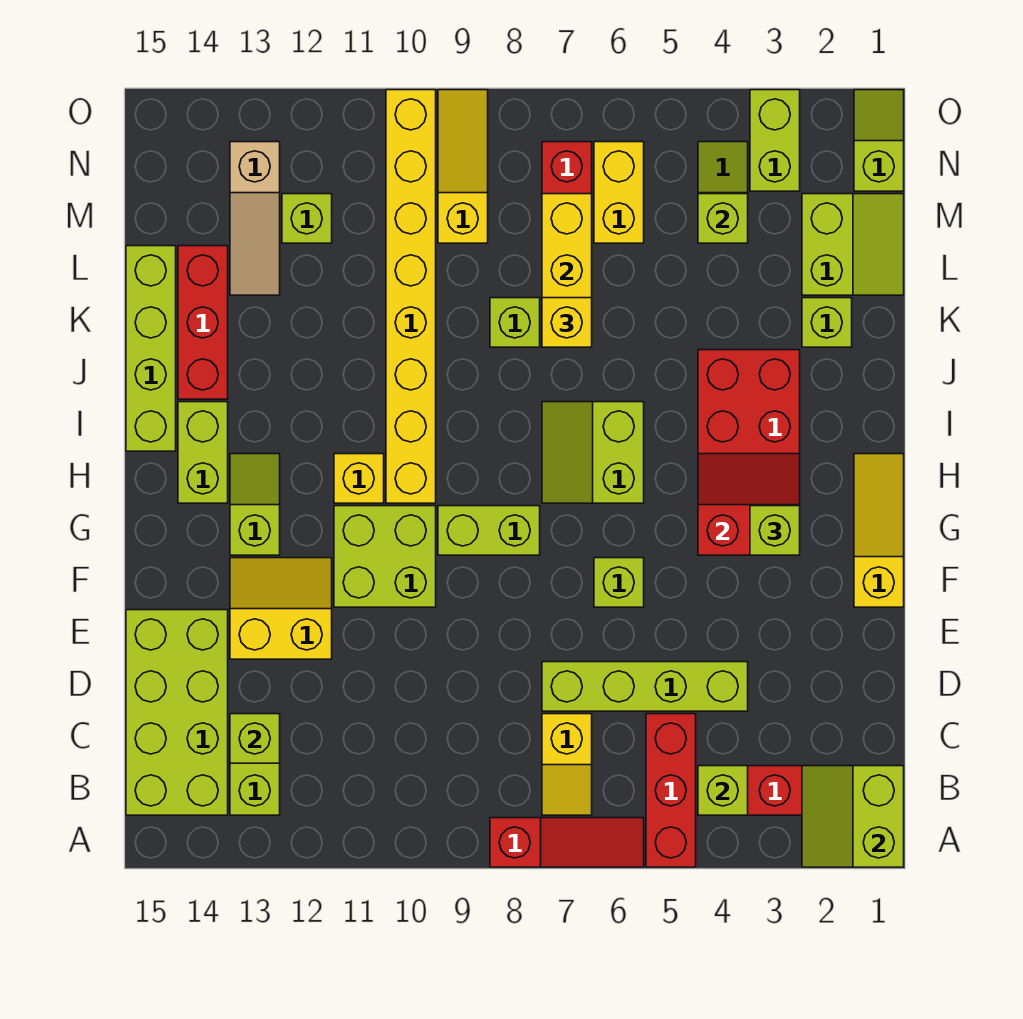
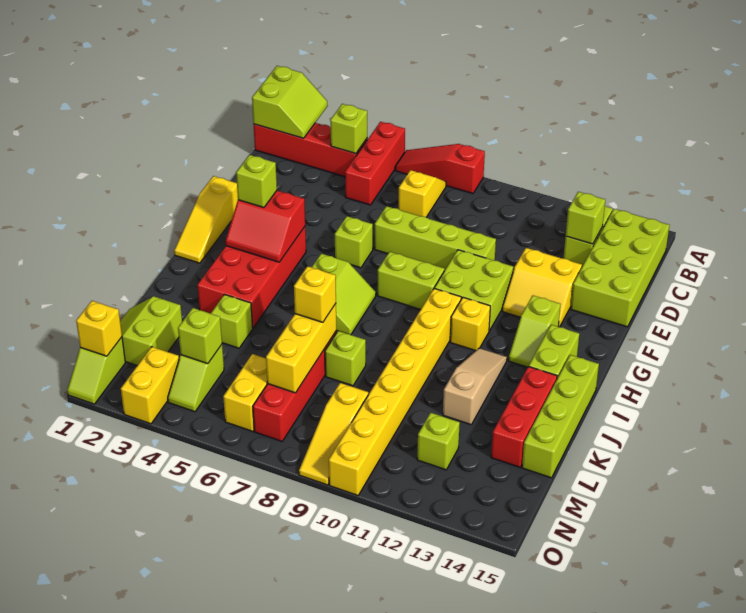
lime 1x4 brick [542,662,748,711] -> lime 1x4 brick moved to [375,206,496,271]
lime 1x1 brick [802,298,852,347] -> lime 1x1 brick moved to [211,295,253,348]
tan 1x3 slope [230,142,280,295] -> tan 1x3 slope moved to [443,348,507,425]
none -> yellow 1x1 brick [76,301,122,356]
lime 1x2 brick [750,90,800,191] -> yellow 1x2 brick [121,347,179,424]

